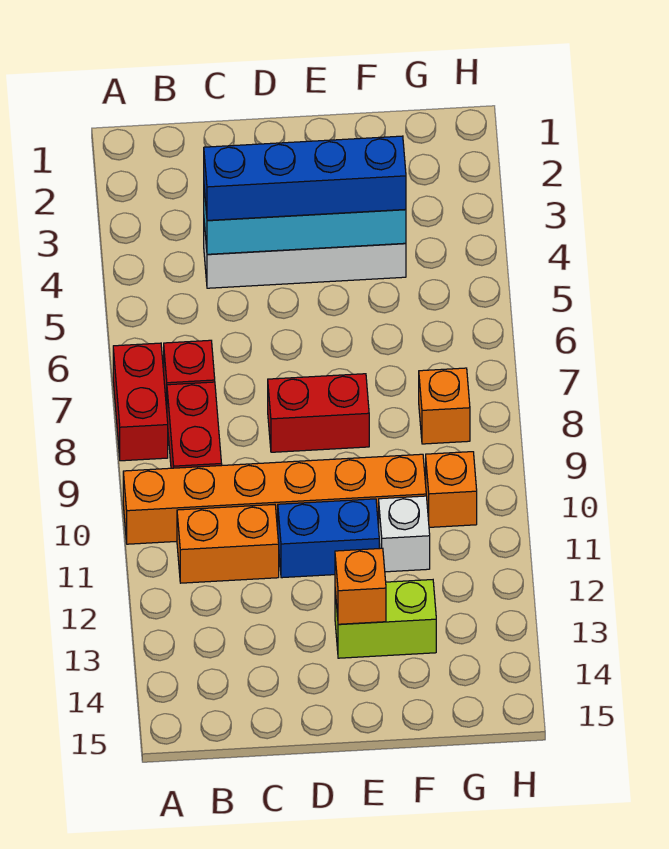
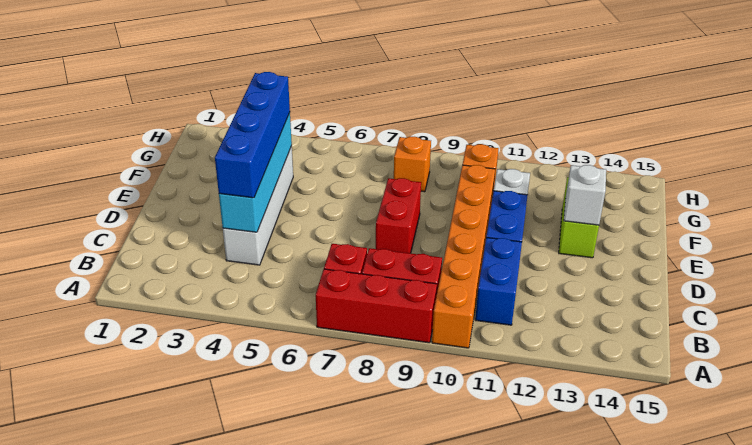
red 1x2 brick [113,343,168,461] -> red 1x3 brick [316,269,437,343]
orange 1x2 brick [177,504,279,583] -> blue 1x2 brick [475,237,522,325]
orange 1x1 brick [335,548,386,624] -> white 1x1 brick [564,165,606,225]

